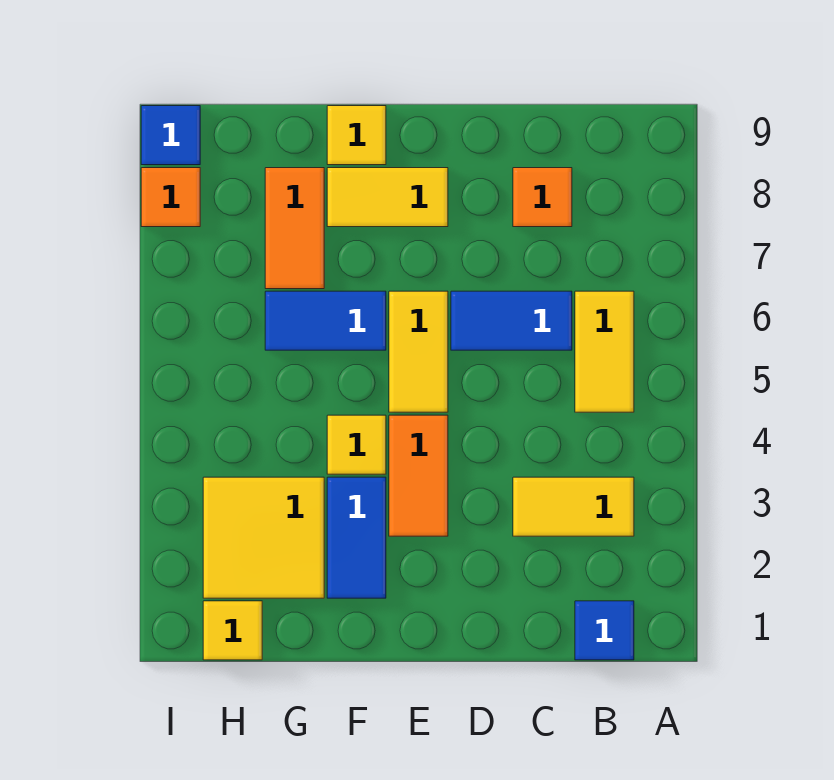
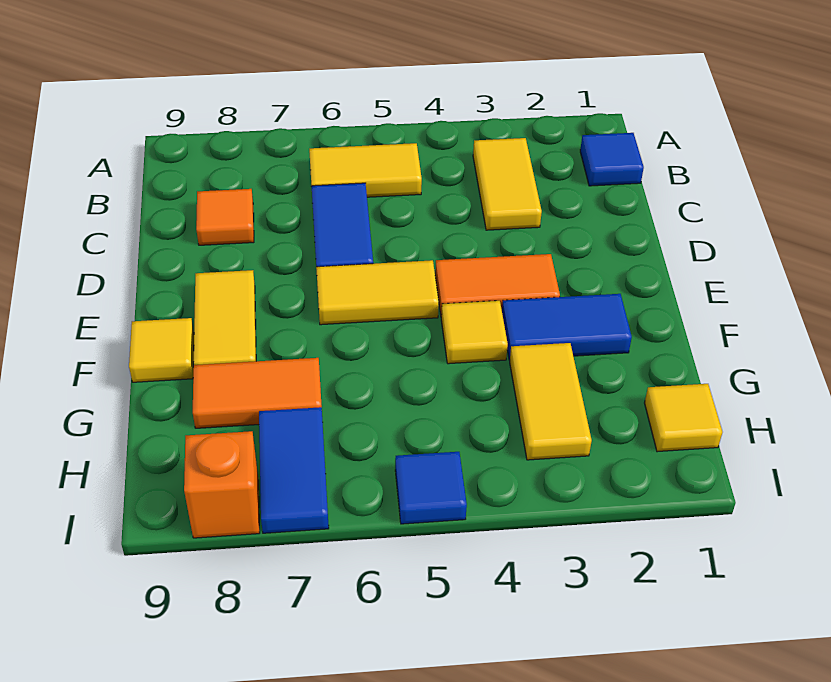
blue 1x2 tile [265,291,386,350] -> blue 1x2 tile moved to [259,407,329,533]
yellow 2x2 tile [203,477,324,598] -> yellow 1x2 tile [510,343,592,460]
orange 1x1 tile [141,168,200,227] -> orange 1x1 brick [184,431,259,538]
blue 1x1 tile [141,106,200,165] -> blue 1x1 tile moved to [395,452,467,524]

